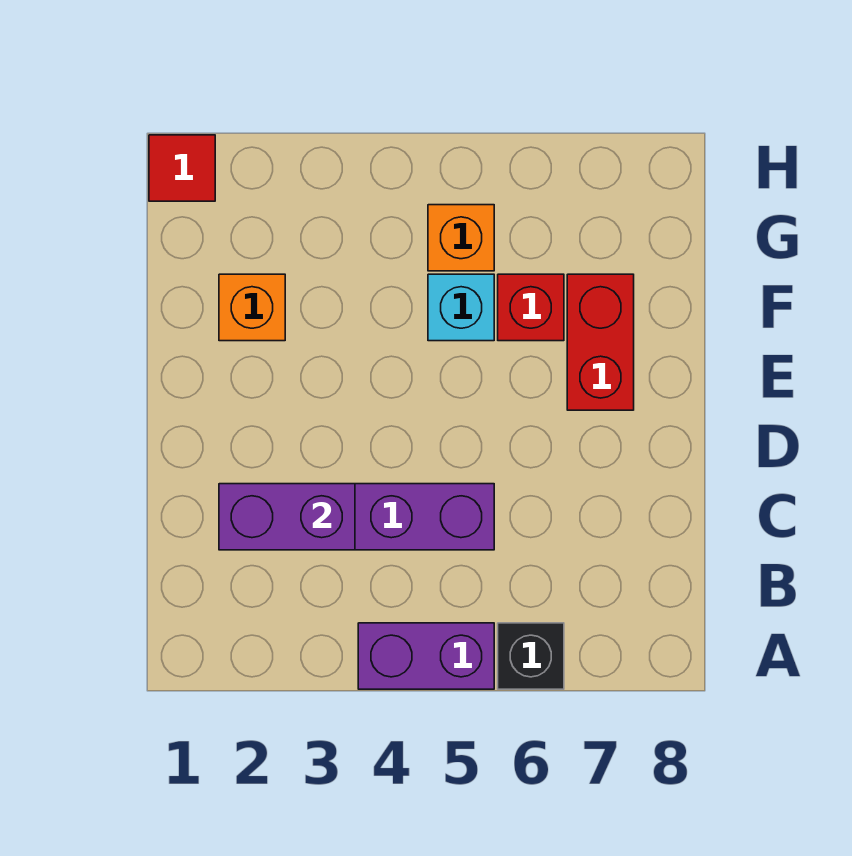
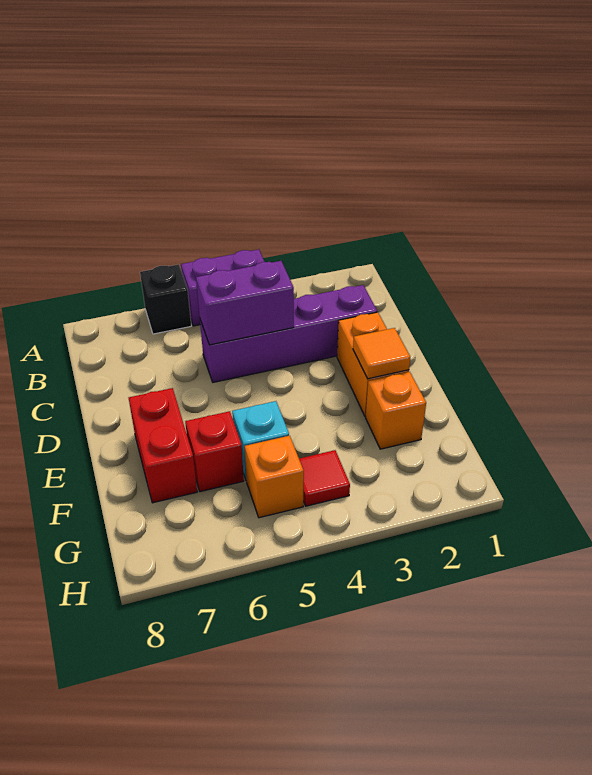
purple 1x2 brick [219,484,355,550] -> purple 1x2 brick moved to [196,261,294,345]
none -> orange 1x2 brick [337,312,409,416]
none -> orange 1x1 tile [353,328,410,379]
red 1x1 tile [149,135,215,201] -> red 1x1 tile moved to [299,450,350,506]

